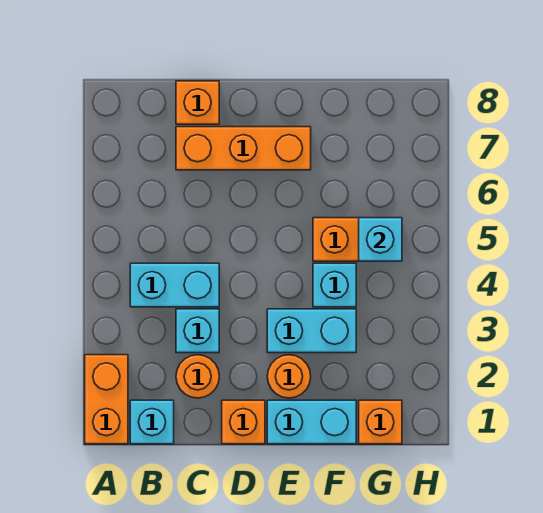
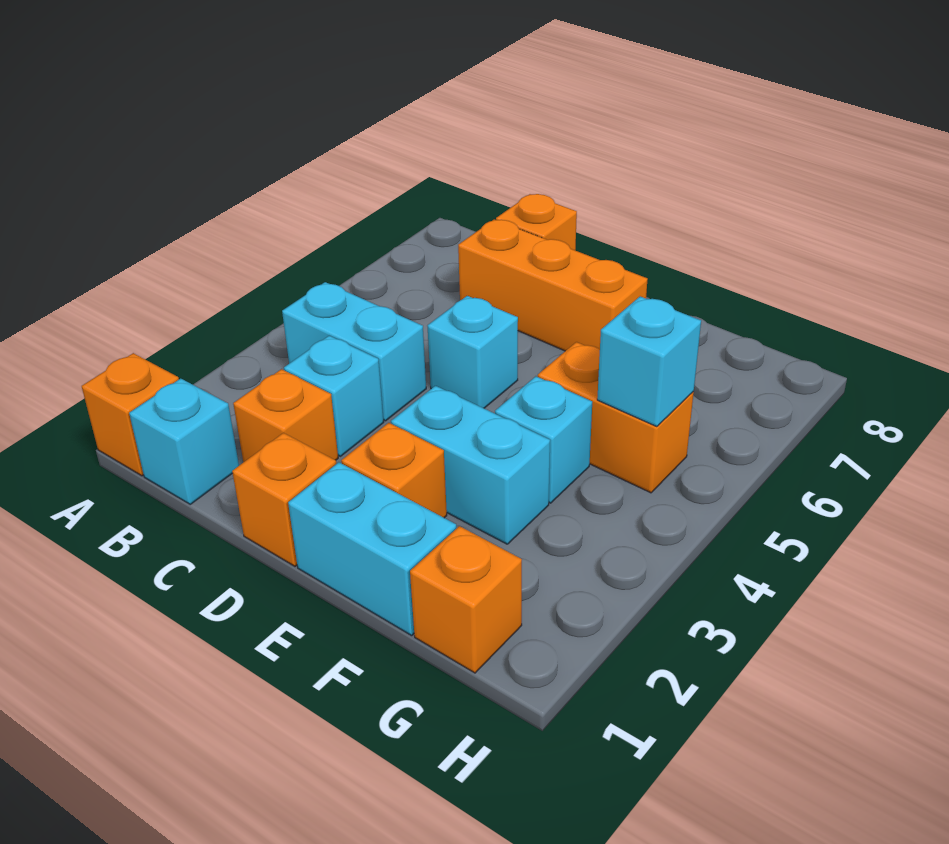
orange 1x2 brick [85,355,128,444] -> orange 1x1 brick [82,353,179,476]
orange 1x1 round brick [176,355,219,398] -> orange 1x1 brick [233,369,338,462]
none -> cyan 1x1 brick [427,296,518,408]
orange 1x1 round brick [267,355,311,398] -> orange 1x1 brick [341,423,447,518]

